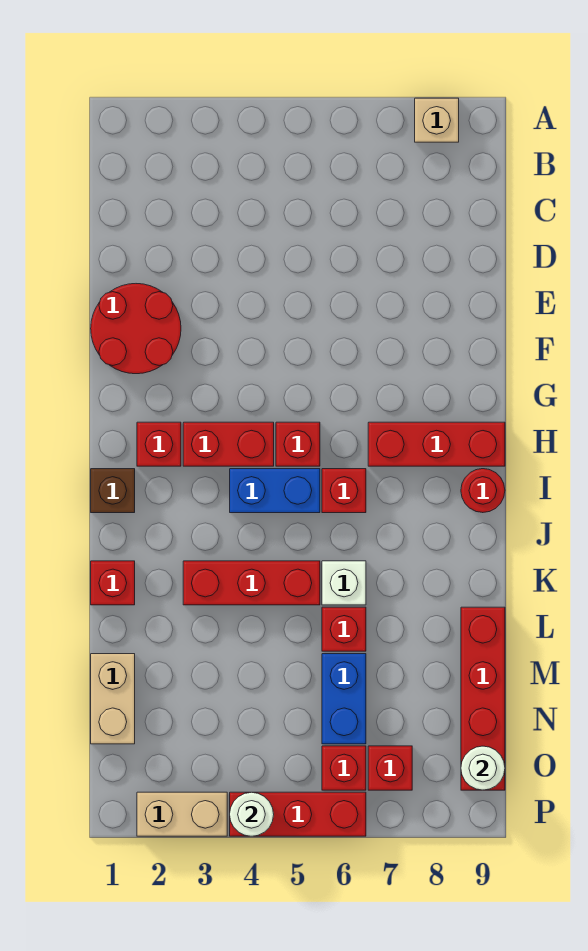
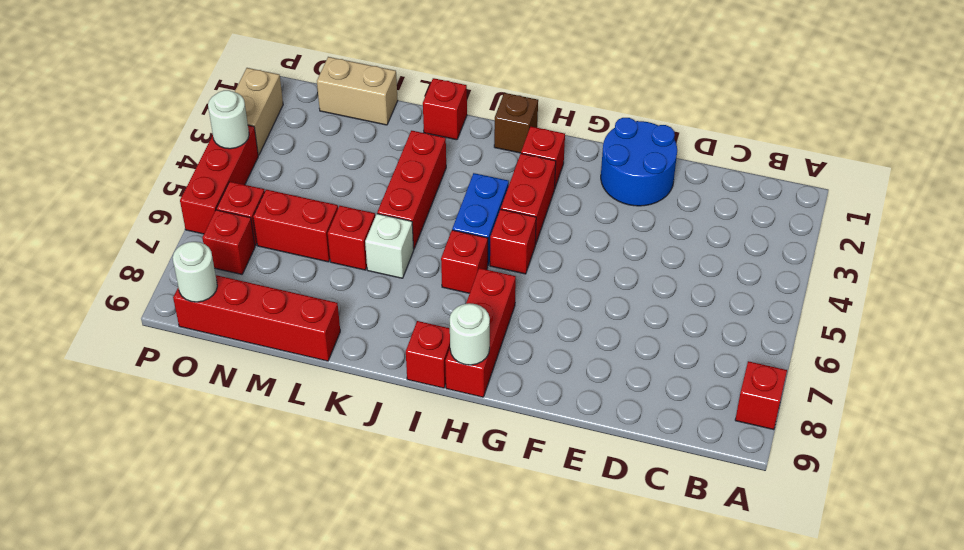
tan 1x1 brick [415,98,459,142] -> red 1x1 brick [735,361,787,430]
red 2x2 round brick [91,284,181,374] -> blue 2x2 round brick [601,118,677,206]
none -> white 1x1 round brick [450,303,490,365]
red 1x1 round brick [461,469,505,513] -> red 1x1 brick [406,321,450,388]
blue 1x2 brick [322,654,366,744] -> red 1x2 brick [253,190,338,262]

